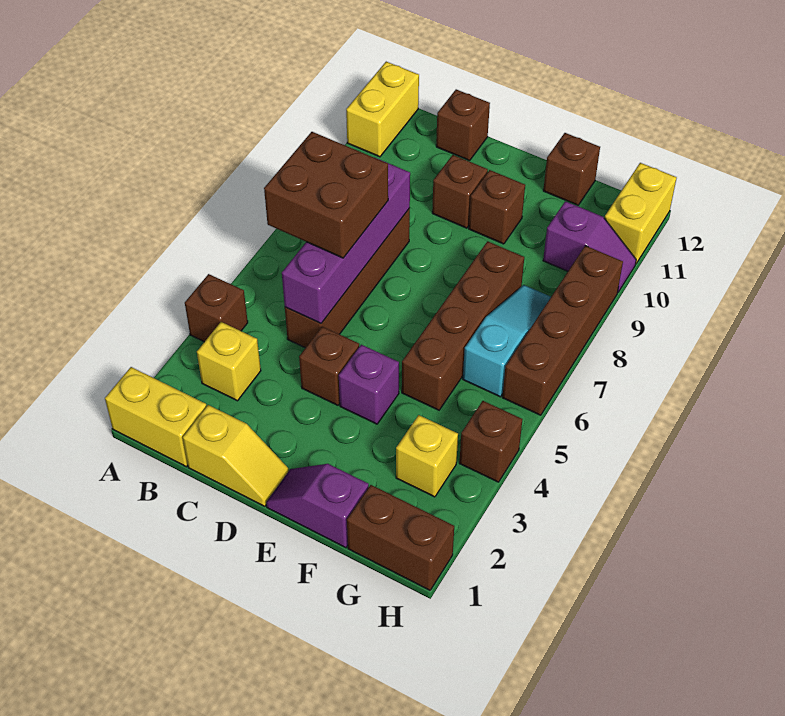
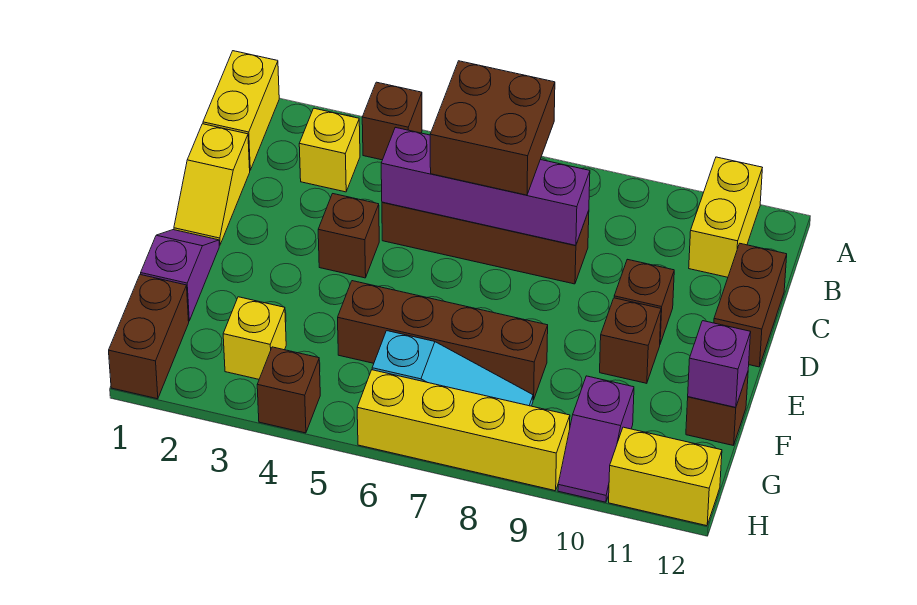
yellow 1x2 brick [346,62,419,157] -> yellow 1x2 brick turned to [689,157,762,277]
brown 1x1 brick [436,89,490,161] -> brown 1x2 brick [714,244,787,367]
purple 1x1 brick [339,345,399,424] -> purple 1x1 brick moved to [688,321,751,407]
brown 1x4 brick [502,246,623,415] -> yellow 1x4 brick [357,370,570,491]

